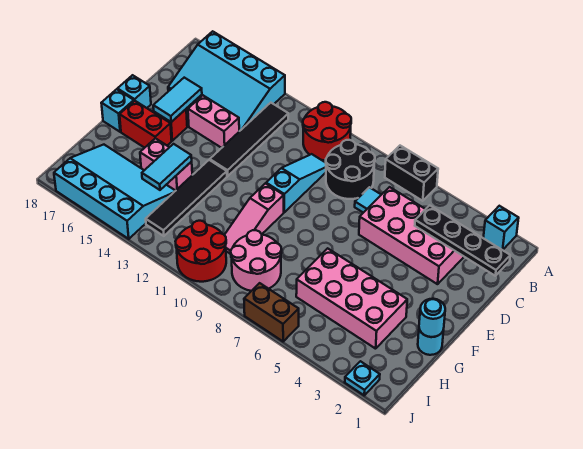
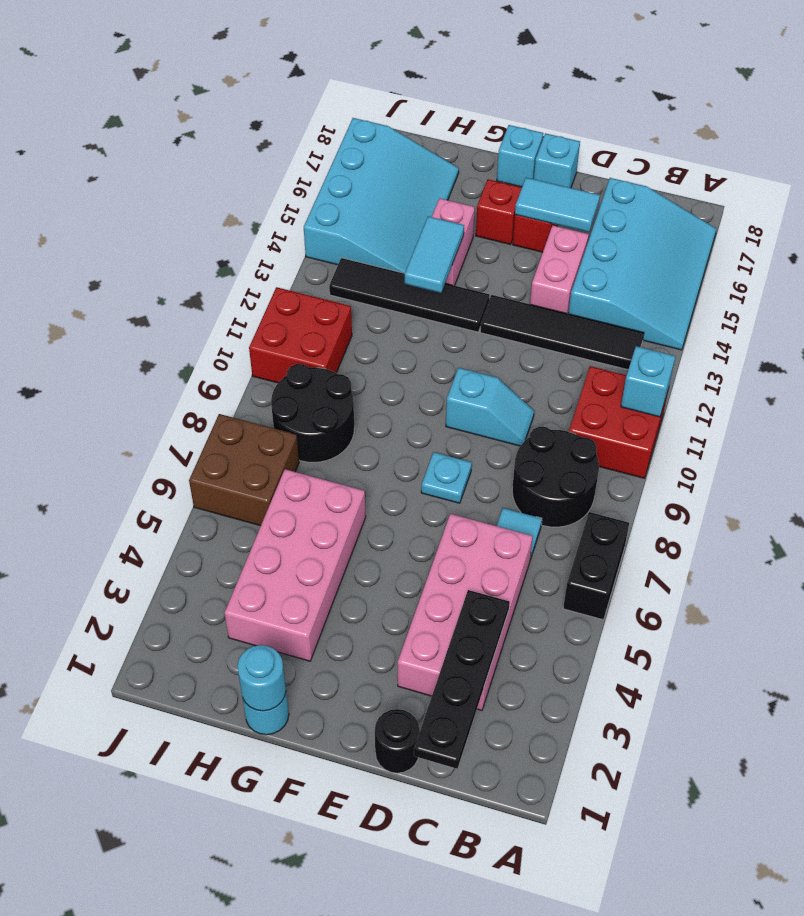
cyan 1x1 brick [483,206,519,250] -> cyan 1x1 brick moved to [621,346,675,417]
red 2x2 round brick [303,102,351,160] -> red 2x2 brick [569,366,668,478]
cyan 3x4 slope [168,31,285,131] -> cyan 3x4 slope turned to [568,178,716,350]
cyan 1x3 slope [266,154,326,212] -> cyan 1x2 slope [446,368,534,446]
none -> black 1x1 round brick [375,709,420,773]
pink 1x3 slope [225,183,284,254] -> none
red 1x2 brick [120,101,172,148] -> red 1x1 brick [476,179,522,244]
cyan 1x2 tile [142,144,192,190] -> cyan 1x2 tile turned to [405,216,464,293]
pink 2x2 round brick [231,230,282,291] -> black 2x2 round brick [271,364,355,462]
red 2x2 round brick [175,221,226,282] -> red 2x2 brick [249,287,352,383]
cyan 1x1 plate [345,361,380,395] -> cyan 1x1 plate moved to [421,452,472,503]
brown 1x2 brick [244,283,299,341] -> brown 2x2 brick [189,414,299,526]

